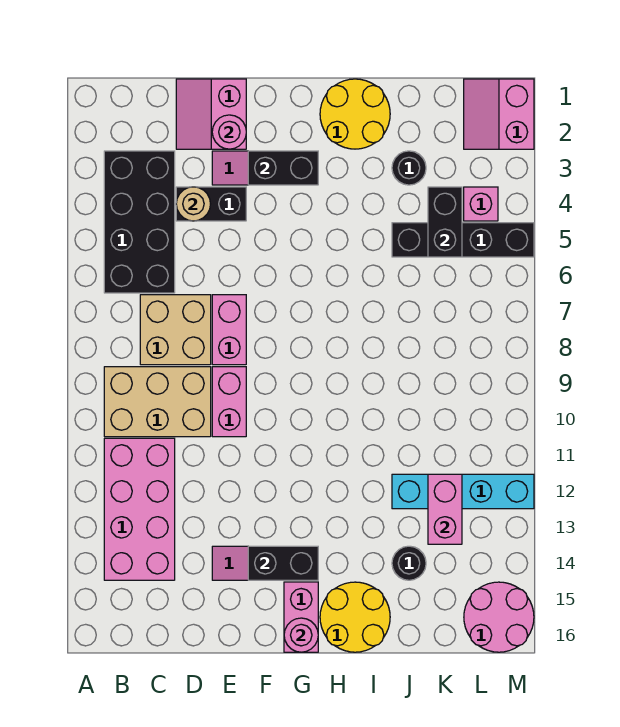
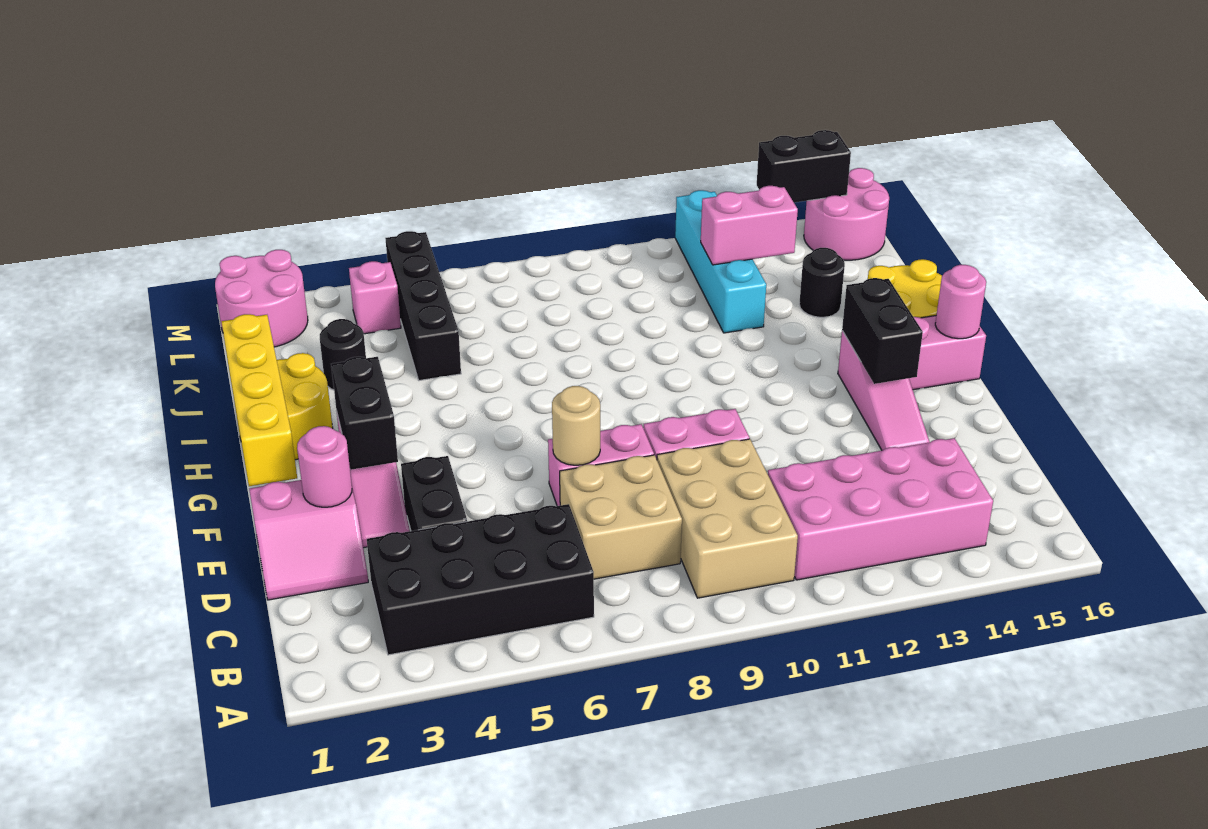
tan 1x1 round brick [176,187,210,221] -> tan 1x1 round brick moved to [552,386,600,465]
none -> yellow 1x4 brick [221,314,297,486]
black 1x2 brick [428,187,462,257] -> black 1x2 brick moved to [757,130,851,203]
pink 2x2 slope [464,79,534,149] -> pink 2x2 round brick [215,250,308,347]

